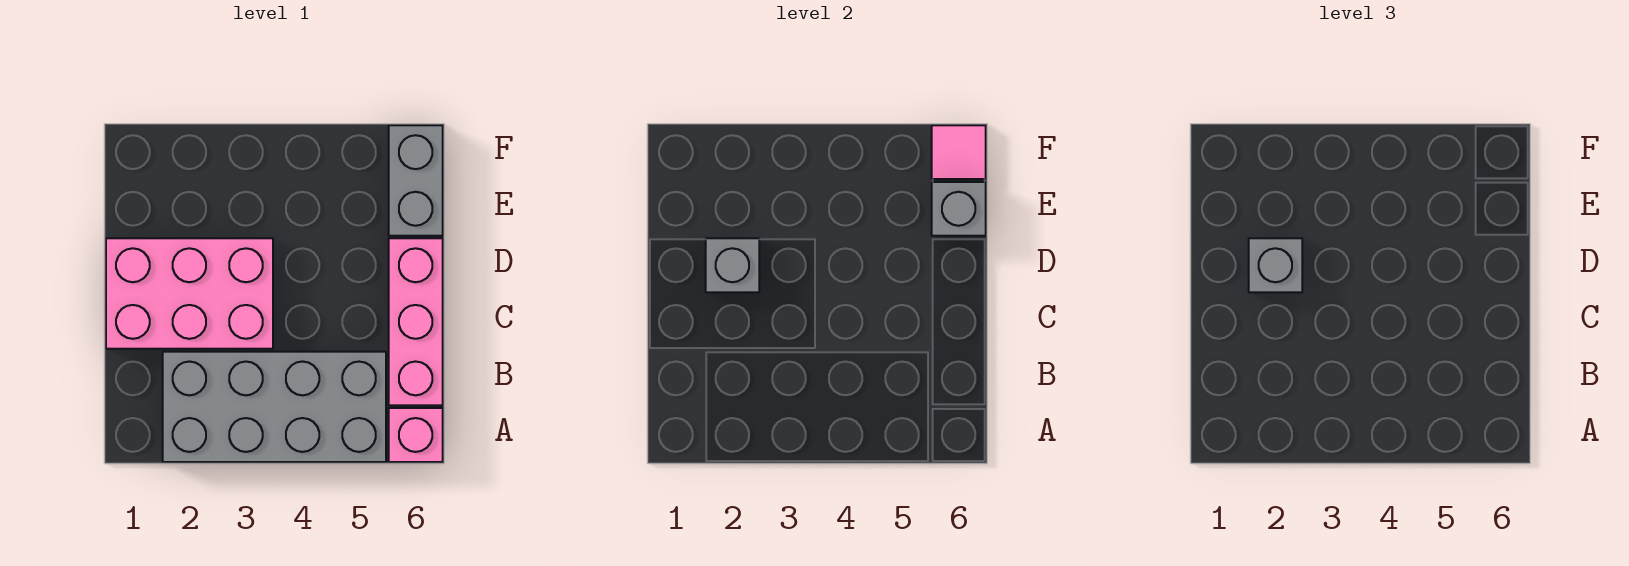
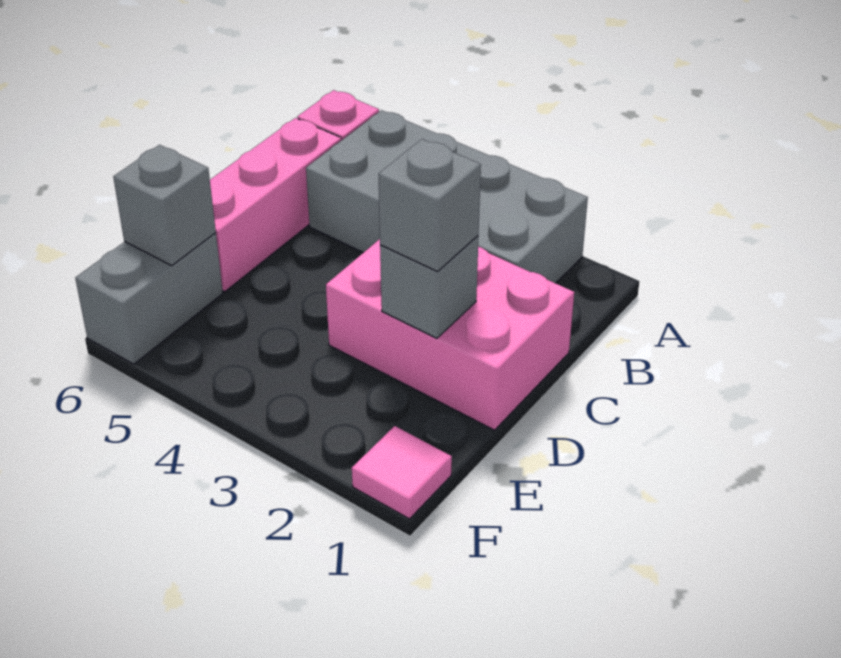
pink 1x1 tile [932,125,986,179] -> pink 1x1 tile moved to [352,426,452,519]

